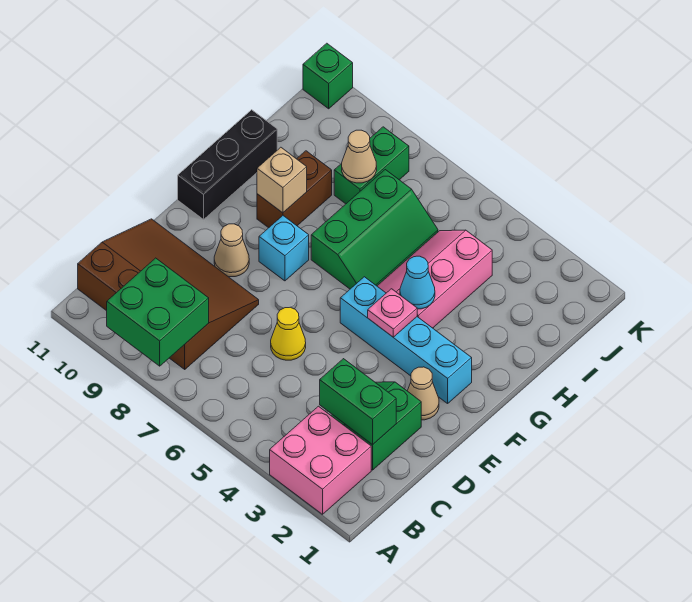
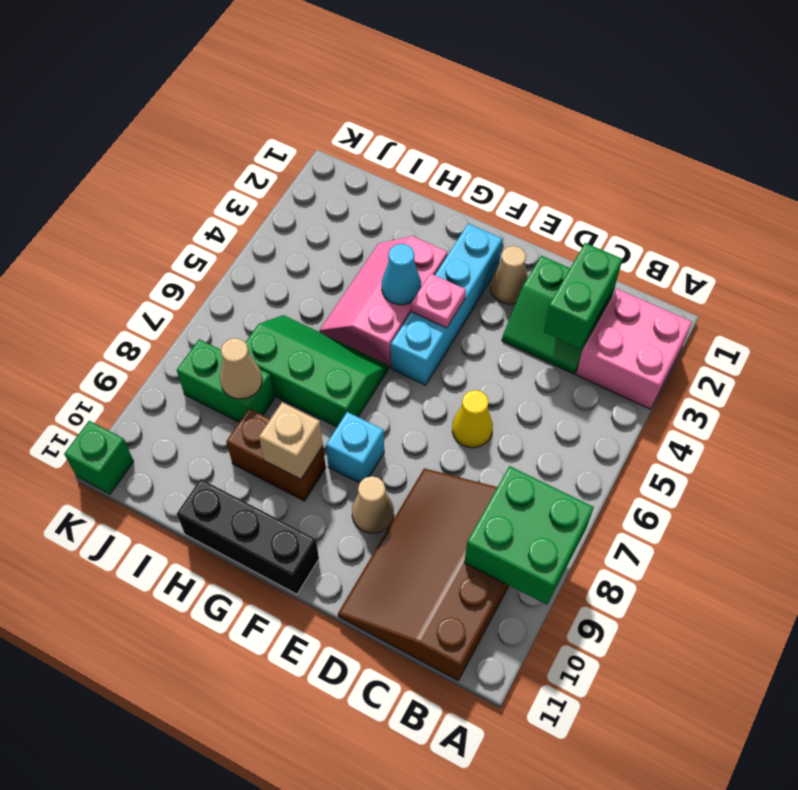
pink 2x3 slope [377,230,492,328] -> pink 2x3 slope turned to [319,236,448,368]

